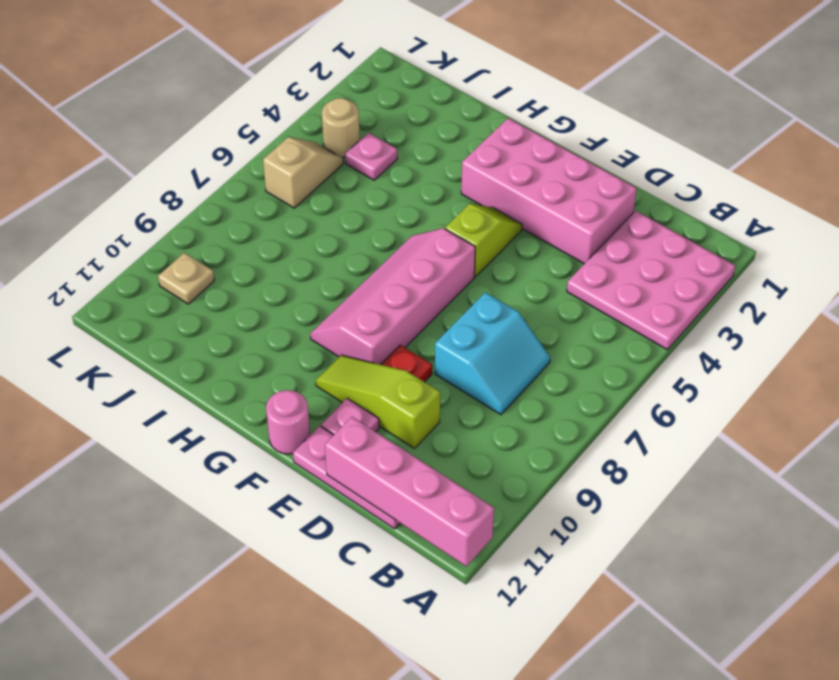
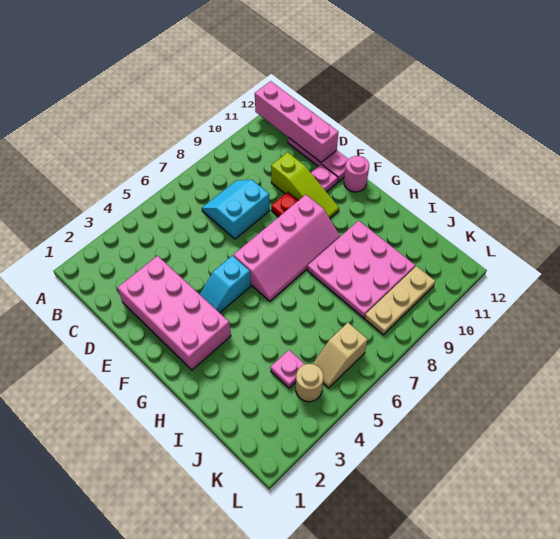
pink 3x3 plate [567,211,735,350] -> pink 3x3 plate moved to [307,221,415,318]
lime 1x2 slope [445,204,522,277] -> cyan 1x2 slope [200,256,251,313]
tan 1x1 plate [158,253,214,304] -> tan 1x3 plate [364,266,435,335]

